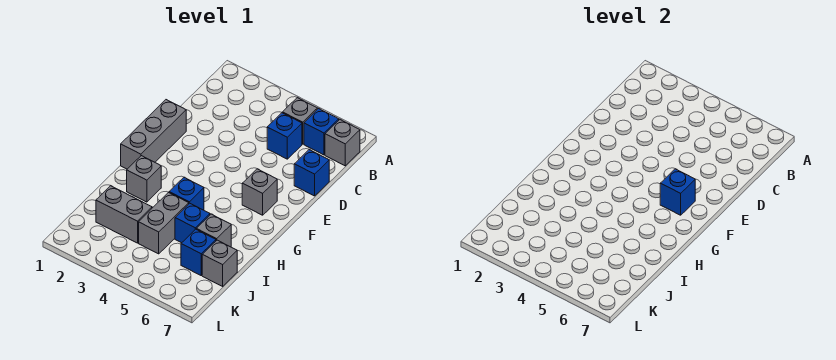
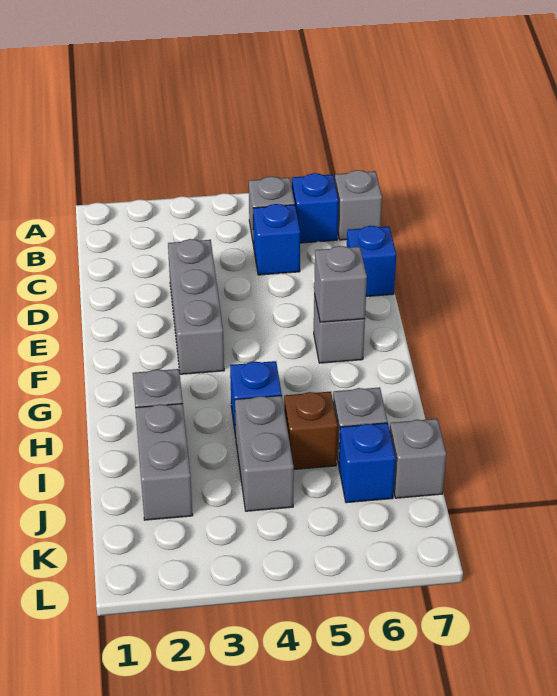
grey 1x3 brick [121,100,186,169] -> grey 1x3 brick moved to [168,239,224,374]
blue 1x1 brick [660,169,695,215] -> grey 1x1 brick [314,246,367,322]
blue 1x1 brick [175,203,210,243] -> brown 1x1 brick [284,392,338,469]
grey 1x2 brick [96,186,152,243] -> grey 1x2 brick turned to [135,404,193,520]

